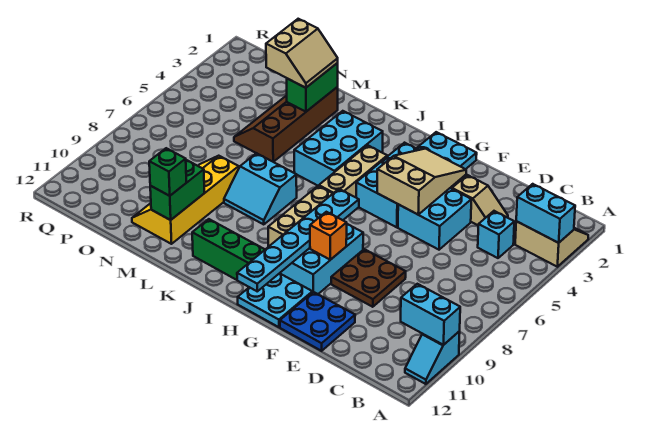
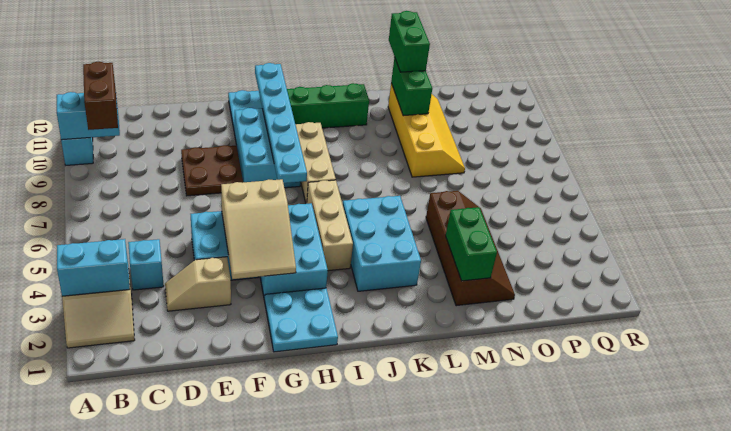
none -> brown 1x2 brick [83,62,118,130]
blue 2x2 plate [280,292,355,351] -> none
orange 1x1 brick [310,212,347,260] -> none
cyan 2x2 slope [224,153,297,225] -> none
tan 2x2 slope [266,19,338,88] -> none
green 1x1 brick [149,148,186,196] -> green 1x2 brick [389,11,430,72]

